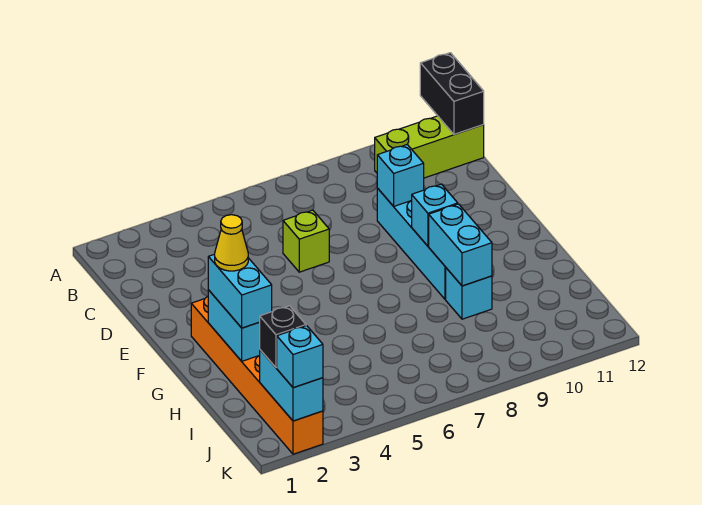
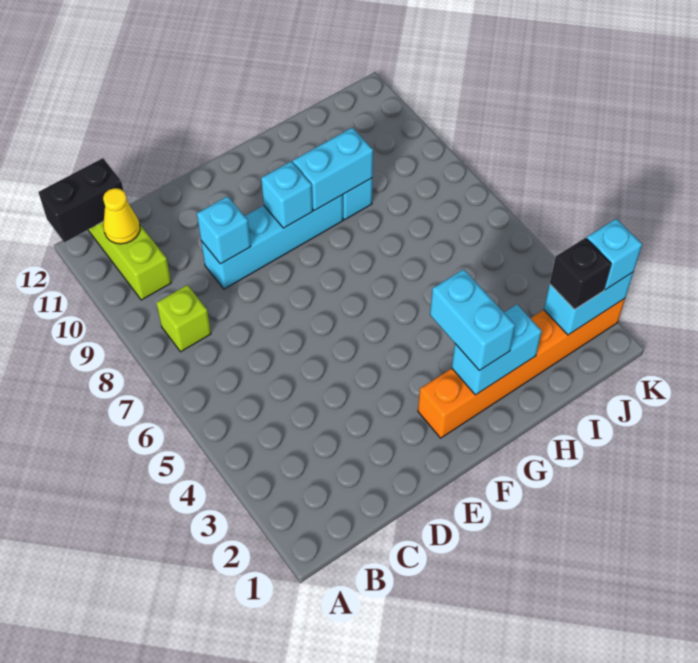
lime 1x1 brick [283,210,329,272] -> lime 1x1 brick moved to [156,285,211,352]
cyan 1x2 brick [208,254,272,328] -> cyan 1x2 brick turned to [430,269,515,371]
yellow 1x1 cone [215,215,248,271] -> yellow 1x1 cone moved to [103,188,140,244]

